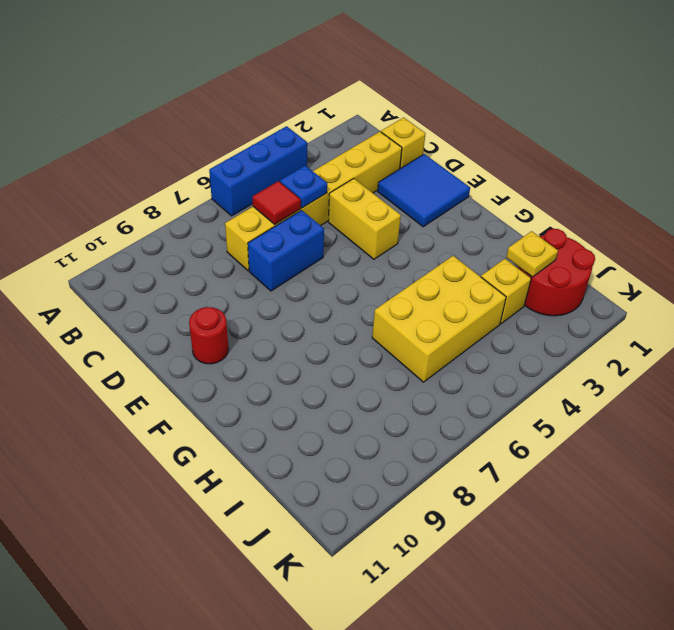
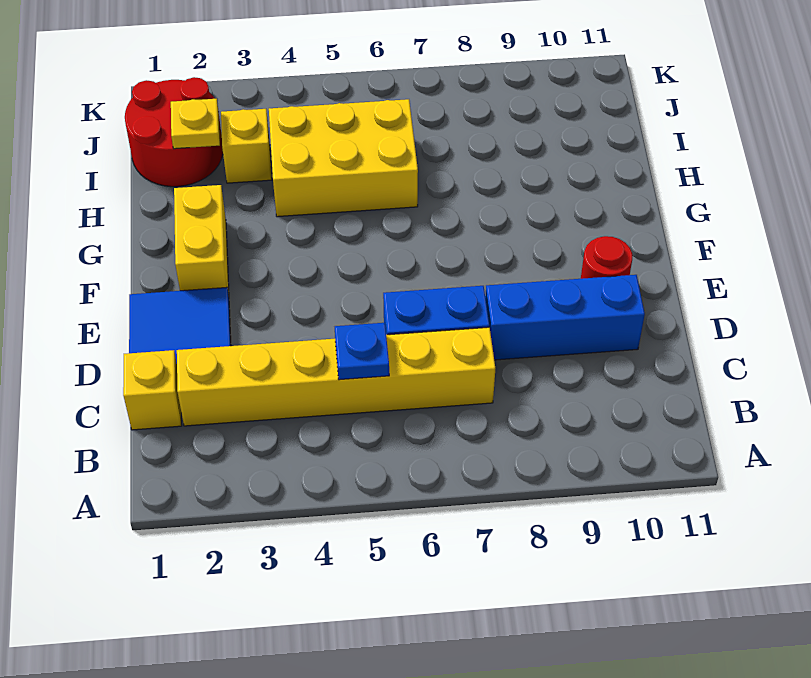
blue 1x3 brick [209,126,307,216] -> blue 1x3 brick moved to [485,275,645,360]
red 1x1 tile [253,181,301,224] -> none
yellow 1x2 brick [328,179,401,259] -> yellow 1x2 brick moved to [174,185,229,294]

